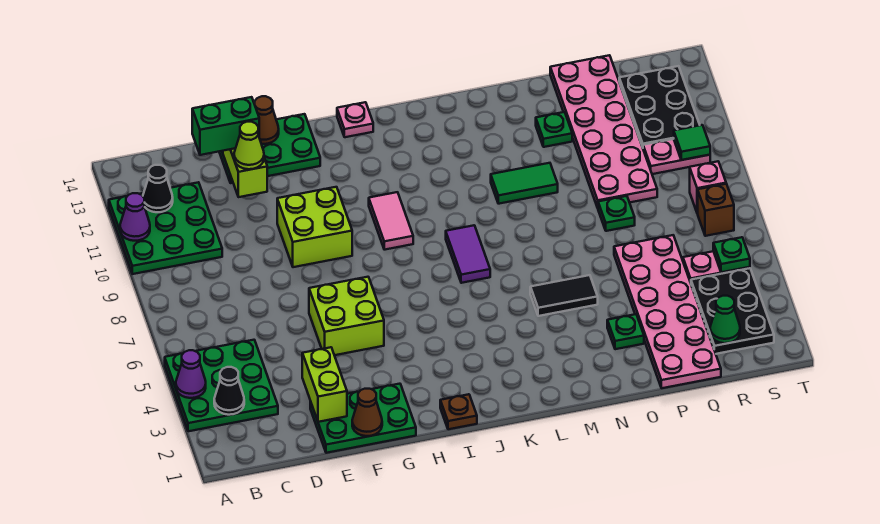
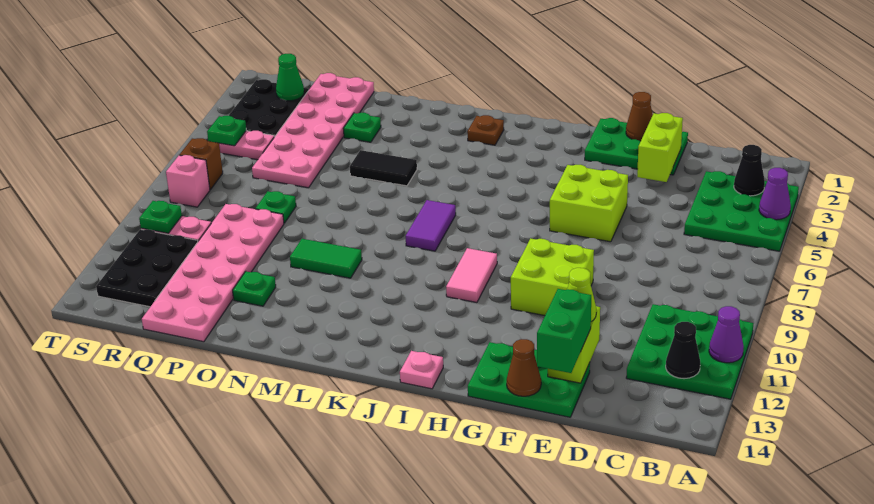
green 1x2 brick [192,97,259,155] -> green 1x2 brick turned to [537,289,591,373]
brown 1x1 plate [440,394,477,429] -> brown 1x1 plate moved to [467,115,504,145]
green 1x1 tile [674,125,710,160] -> green 1x1 plate [139,201,182,233]

